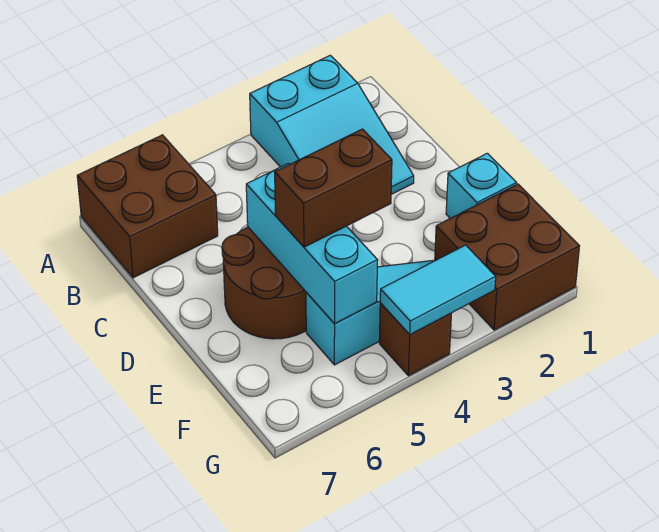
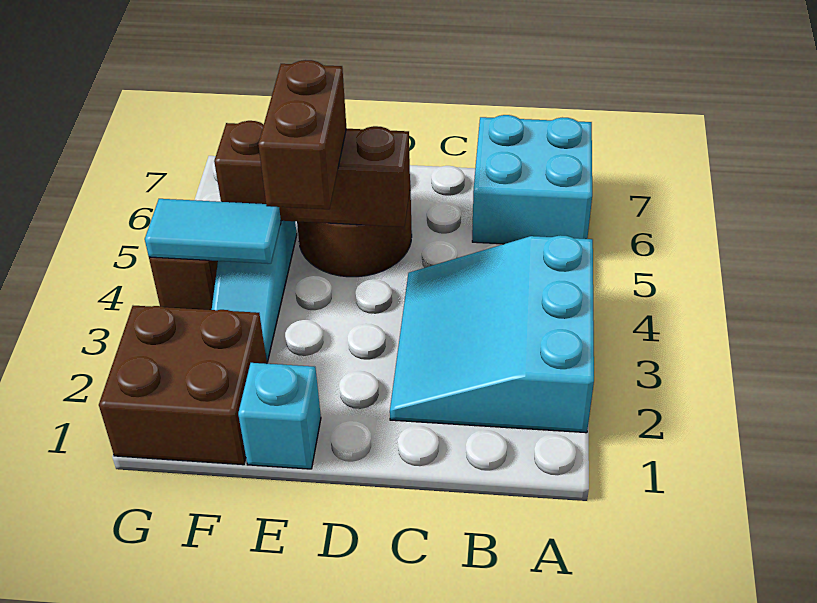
cyan 2x3 slope [250,55,414,194] -> cyan 3x3 slope [390,235,594,433]
brown 2x2 brick [77,135,218,278] -> cyan 2x2 brick [472,115,592,244]
cyan 1x3 brick [246,163,378,324] -> brown 1x3 brick [214,121,410,227]
cyan 1x2 tile [380,245,496,335] -> cyan 1x2 tile turned to [145,199,281,264]

